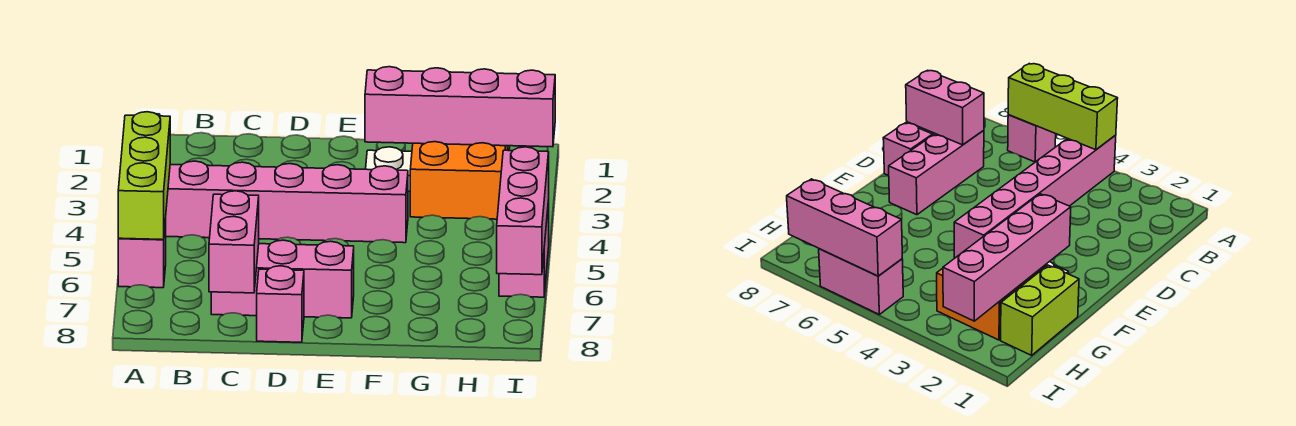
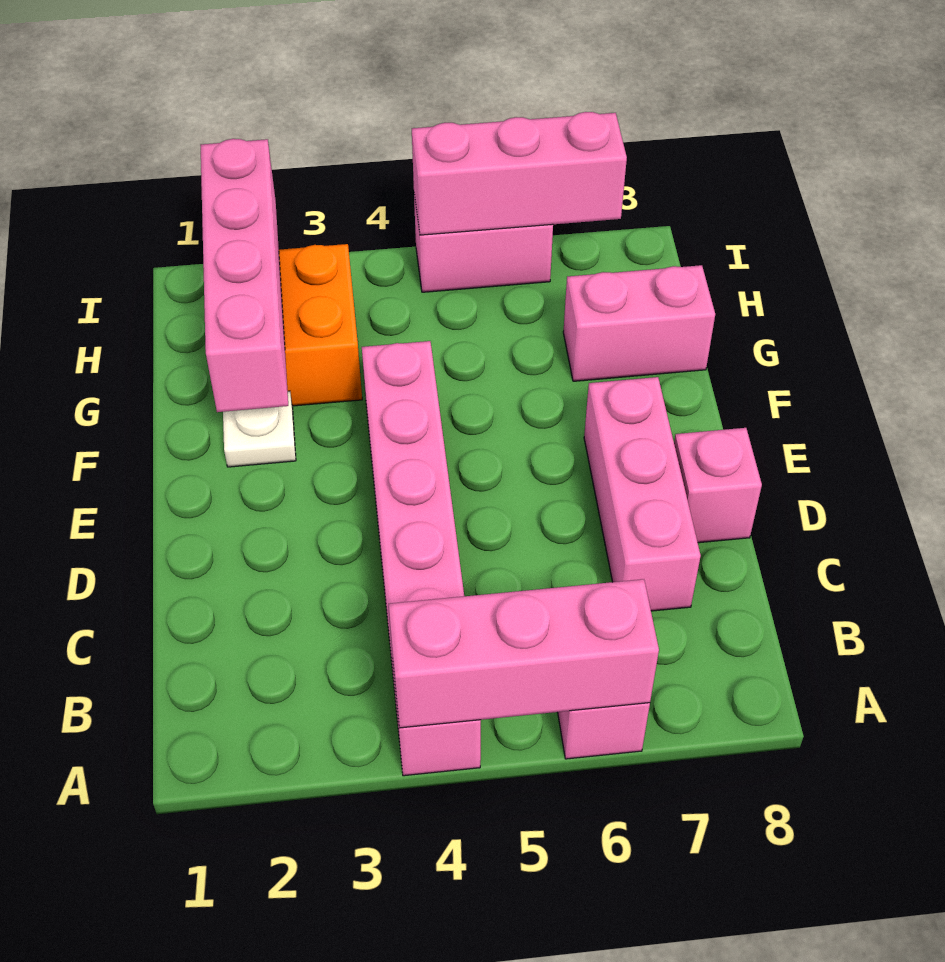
lime 1x3 brick [118,112,170,240] -> pink 1x3 brick [389,579,659,728]
pink 1x2 brick [209,191,259,293] -> pink 1x2 brick moved to [563,265,715,381]
lime 1x2 brick [1001,265,1079,355] -> none

